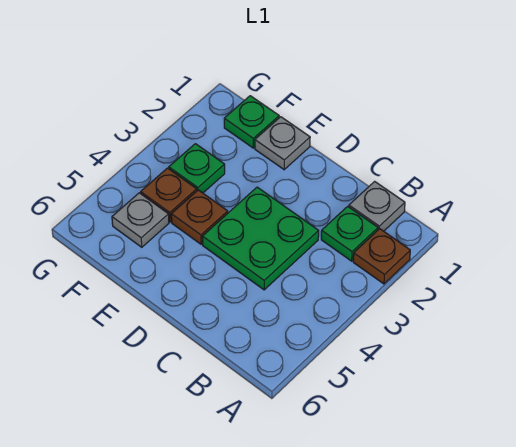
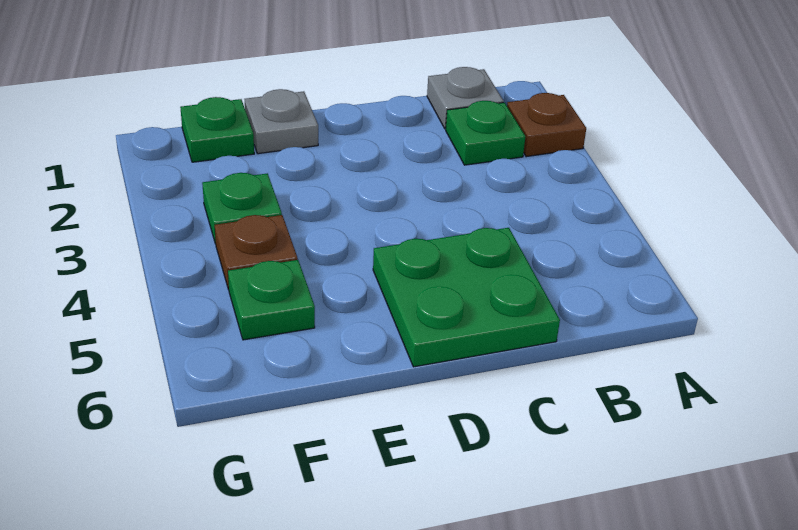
green 2x2 plate [202,187,319,290] -> green 2x2 plate moved to [373,228,560,367]
brown 1x1 plate [171,190,228,244] -> none
grey 1x1 plate [112,193,169,247] -> green 1x1 plate [228,260,315,340]

